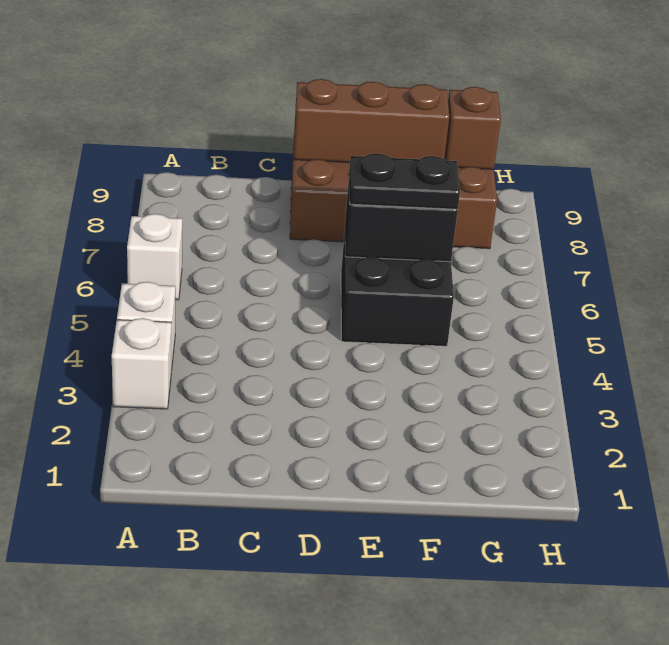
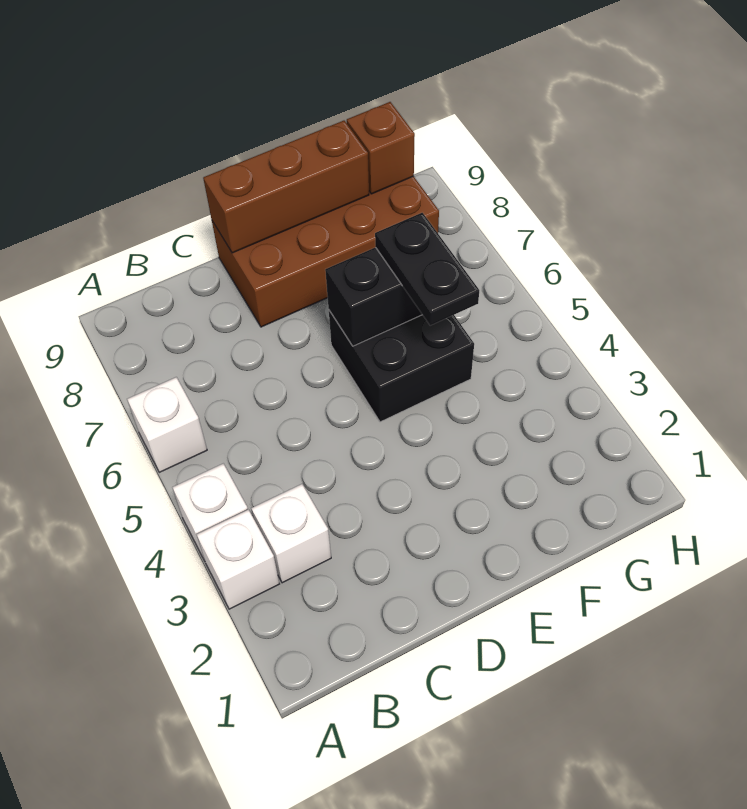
none -> white 1x1 brick [251,484,331,583]
black 1x2 plate [349,153,460,209] -> black 1x2 plate turned to [375,213,479,326]

